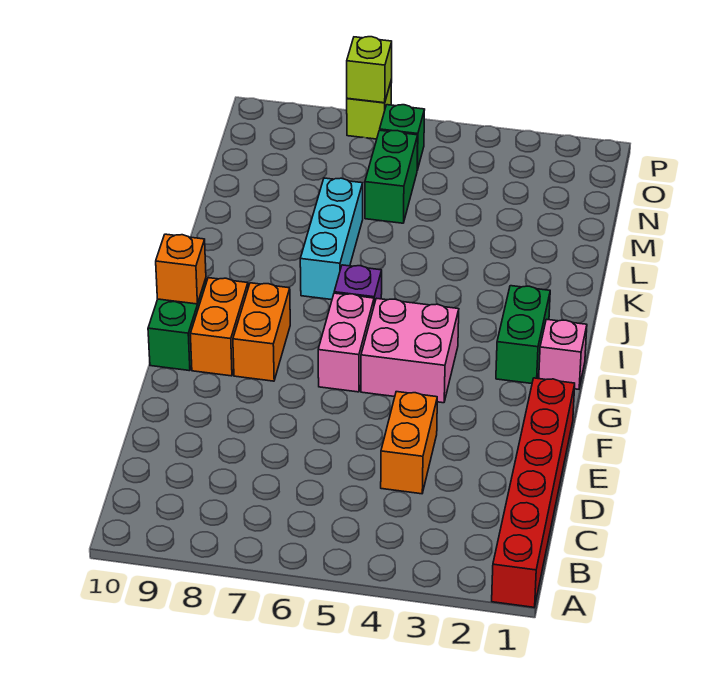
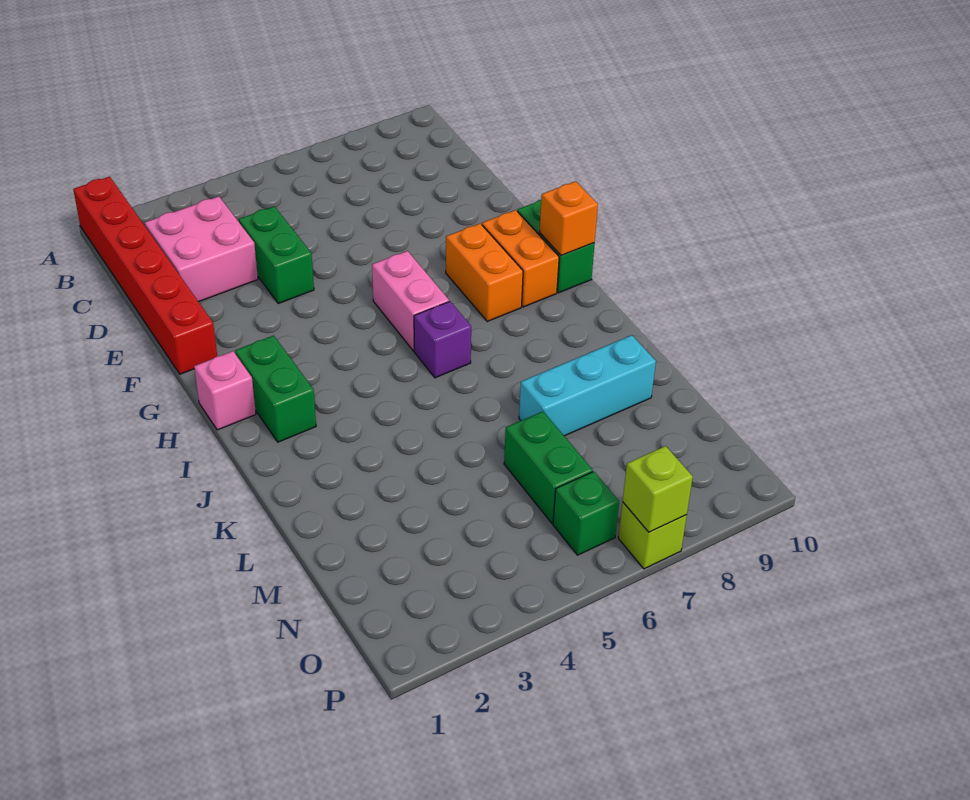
orange 1x2 brick [381,392,437,494] -> green 1x2 brick [239,206,314,303]
pink 2x2 brick [361,298,459,403] -> pink 2x2 brick moved to [145,196,258,302]
cyan 1x3 brick [300,178,363,300] -> cyan 1x3 brick turned to [519,335,656,436]

